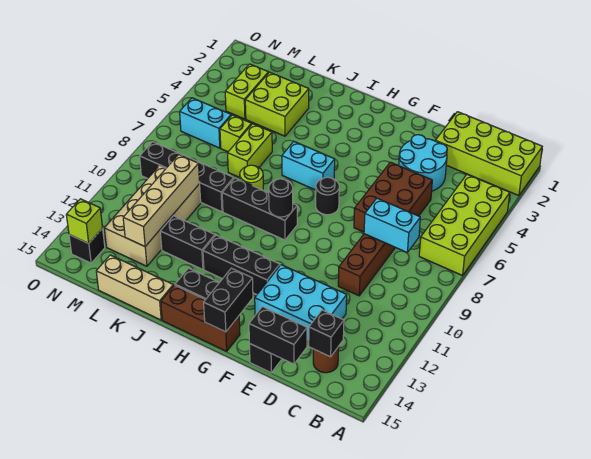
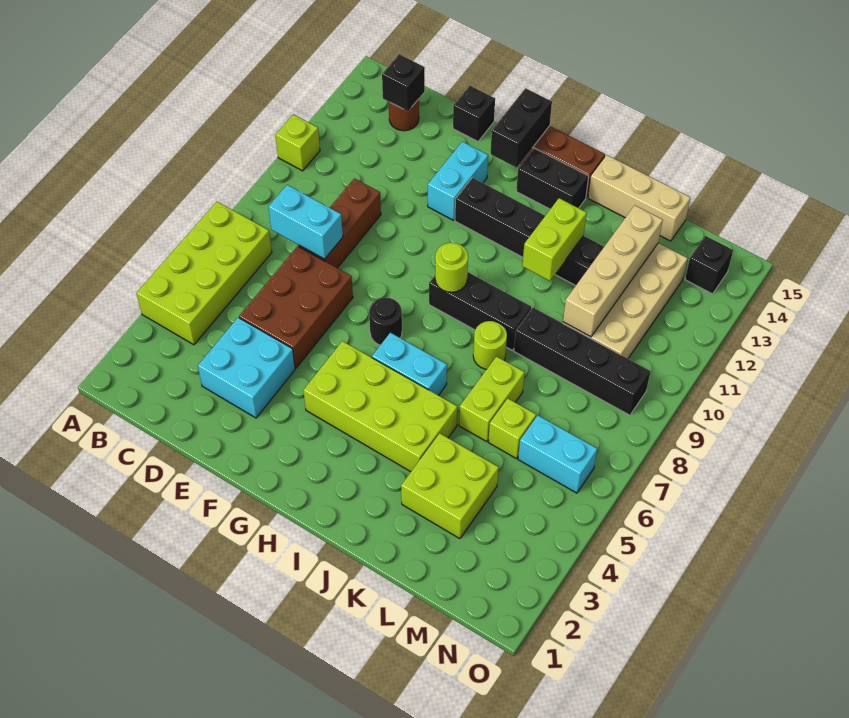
lime 2x4 brick [435,112,542,196] -> lime 2x4 brick moved to [303,341,457,472]
cyan 2x2 round brick [399,135,447,191] -> cyan 2x2 brick [198,318,295,418]
cyan 2x3 brick [255,265,347,342] -> cyan 1x2 brick [428,142,488,220]
black 1x2 brick [249,307,307,364] -> none
black 1x1 round brick [269,179,293,217] -> lime 1x1 round brick [435,243,468,292]
lime 1x2 brick [225,64,268,119] -> lime 1x2 brick moved to [522,198,587,281]
lime 1x1 brick [66,199,103,243] -> lime 1x1 brick moved to [276,114,320,171]

